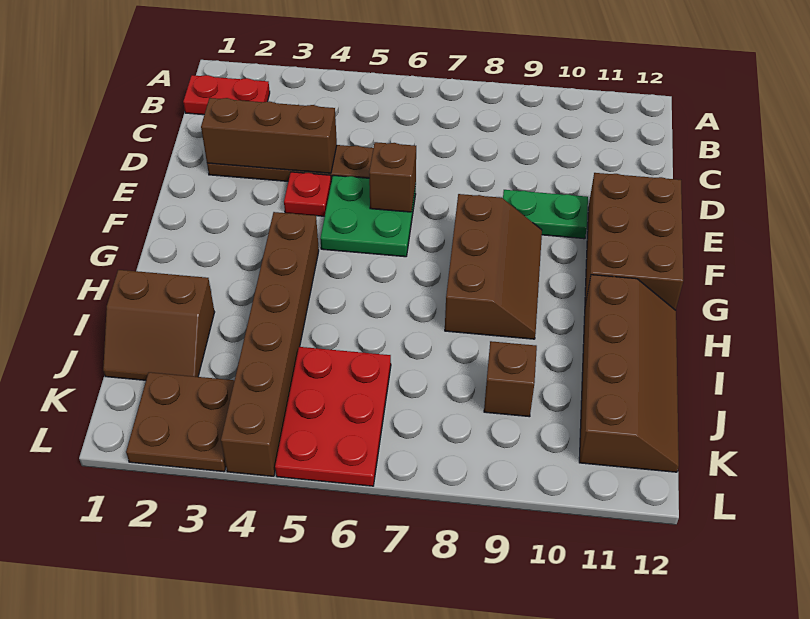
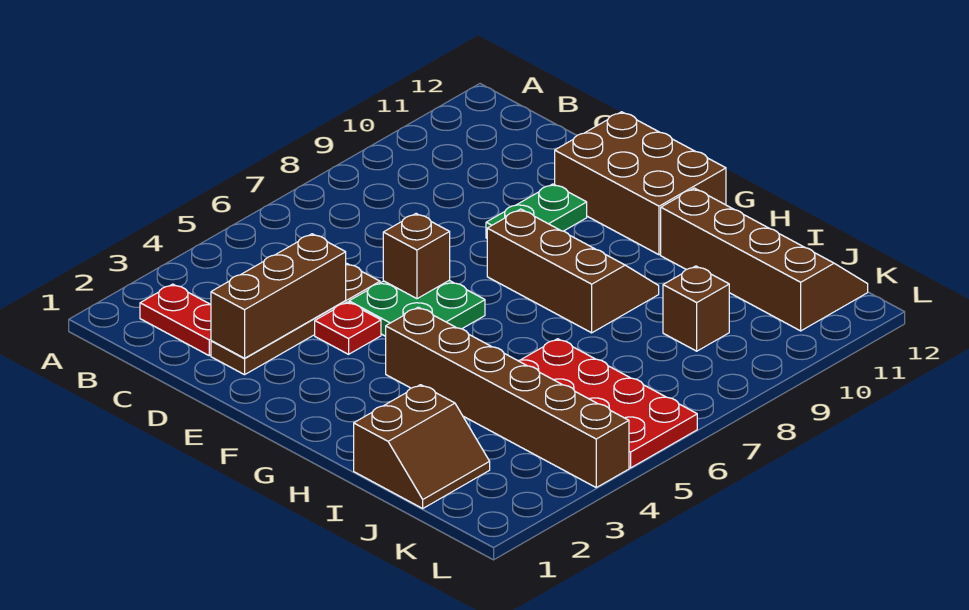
red 1x2 plate [183,75,270,115] -> red 1x2 plate turned to [140,284,211,355]
red 2x3 plate [275,347,391,486] -> red 2x4 plate [518,339,697,468]
brown 2x2 plate [126,372,234,472] -> none

